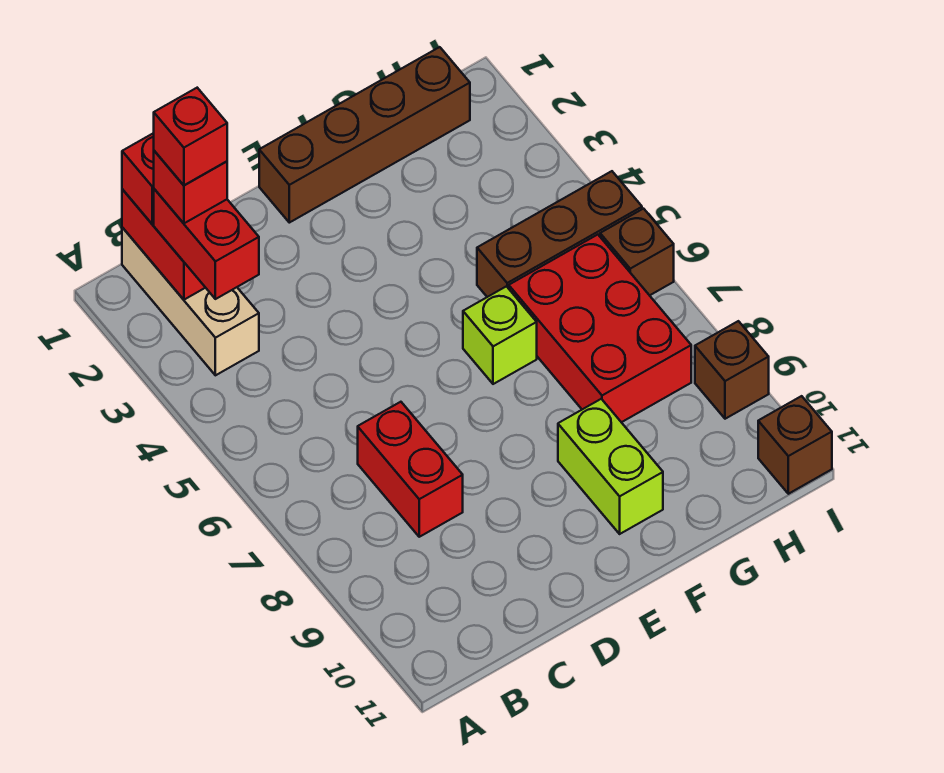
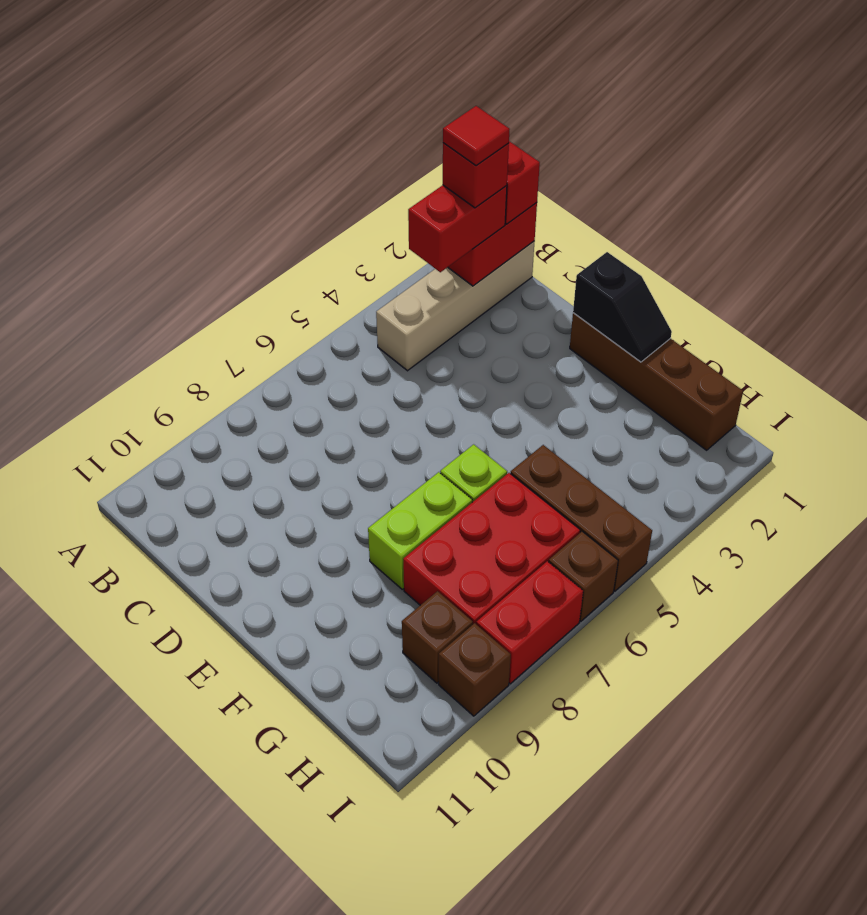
tan 1x3 brick [122,227,259,375] -> tan 1x4 brick [376,241,535,371]
red 1x1 brick [154,88,227,185] -> red 1x1 tile [443,106,510,166]
red 1x2 brick [358,402,463,537] -> red 1x2 brick moved to [476,561,583,684]
none -> black 1x2 slope [573,252,672,362]
lime 1x2 brick [558,399,663,534] -> lime 1x2 brick moved to [368,472,472,589]
brown 1x1 brick [758,396,832,494] -> brown 1x1 brick moved to [402,591,473,683]

